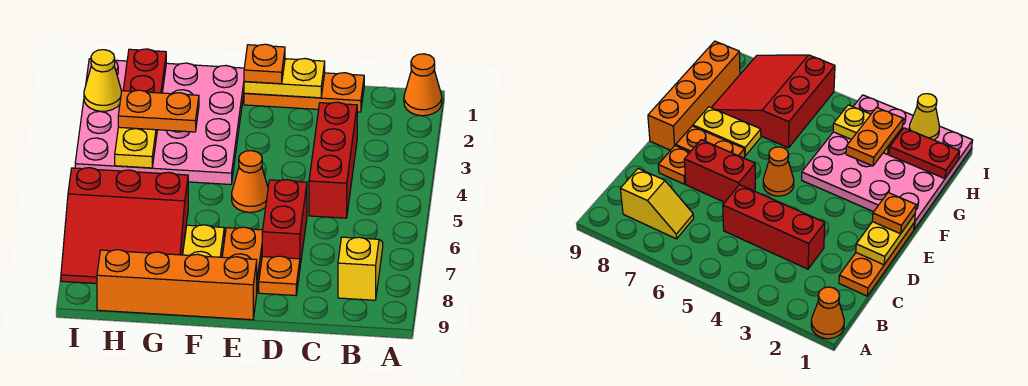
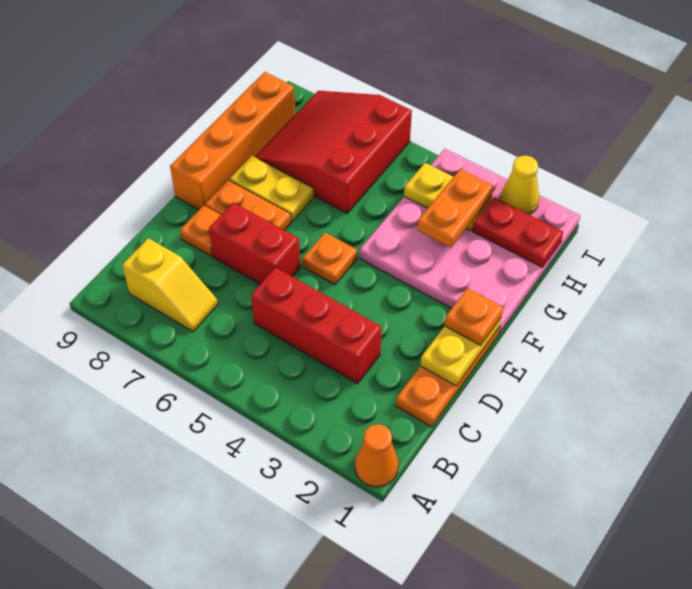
orange 1x1 cone [232,151,268,212] -> orange 1x1 plate [303,233,357,285]

